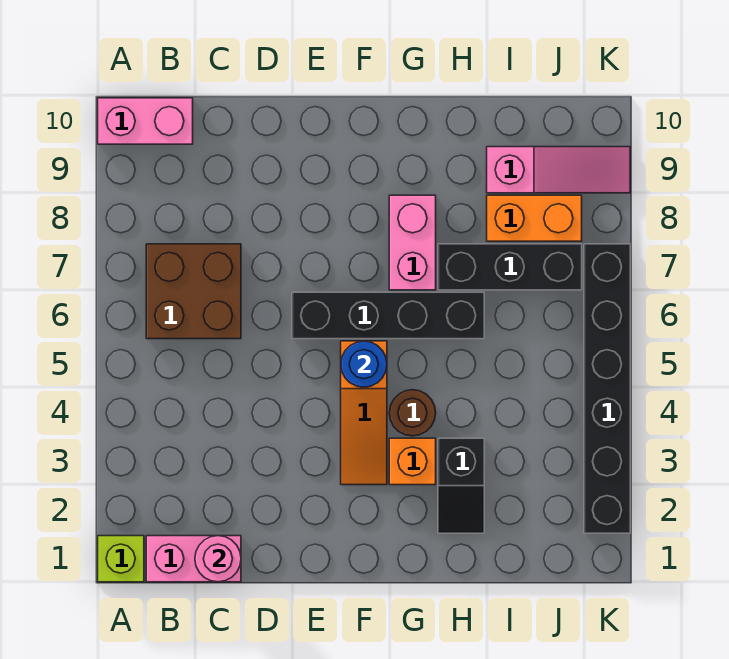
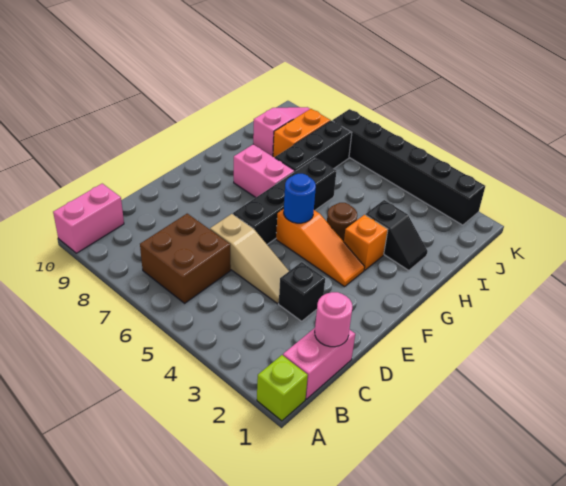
none -> black 1x1 brick [279,262,325,321]
none -> tan 1x3 slope [210,214,289,304]

